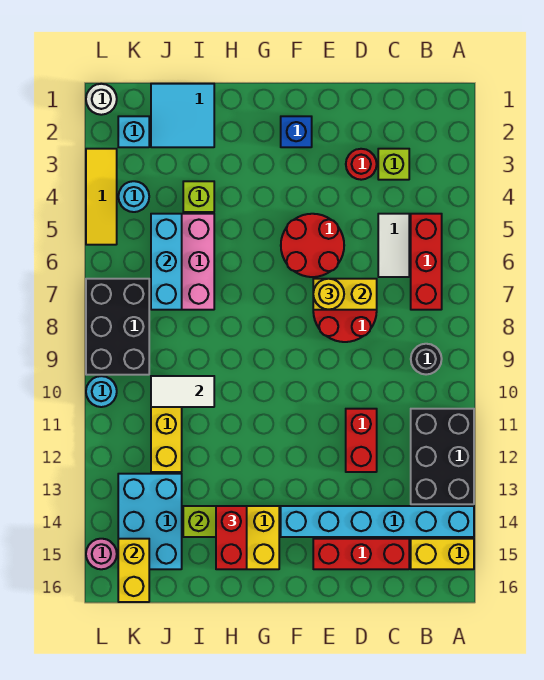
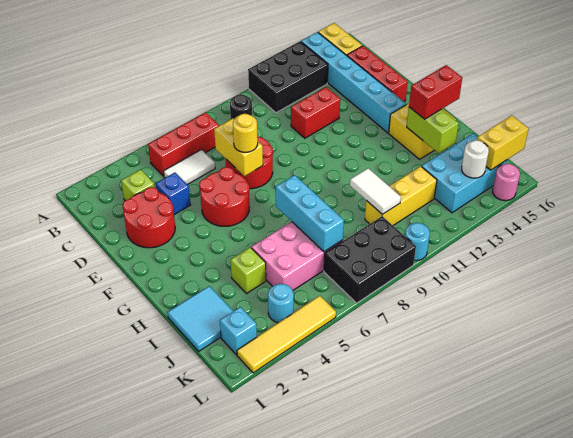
red 1x1 round brick [346,149,377,180] -> red 2x2 round brick [123,187,175,248]
blue 1x1 brick [281,116,312,147] -> blue 1x1 brick moved to [156,173,190,215]
cyan 1x3 brick [151,214,182,310] -> cyan 1x3 brick turned to [276,175,344,252]
white 1x1 round brick [86,84,117,115] -> white 1x1 round brick moved to [462,140,489,178]
yellow 1x3 tile [86,149,117,245] -> yellow 1x4 tile [237,296,336,373]

